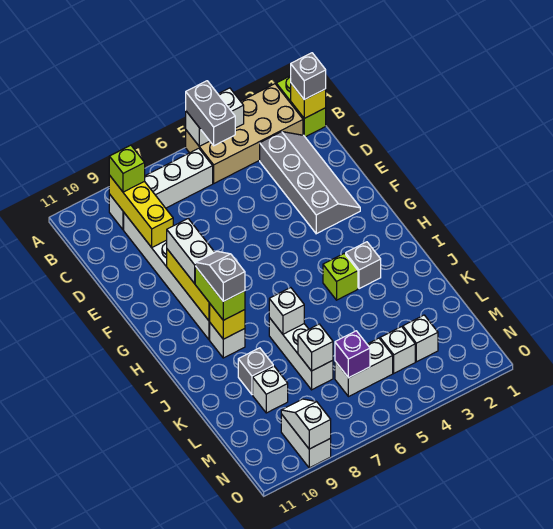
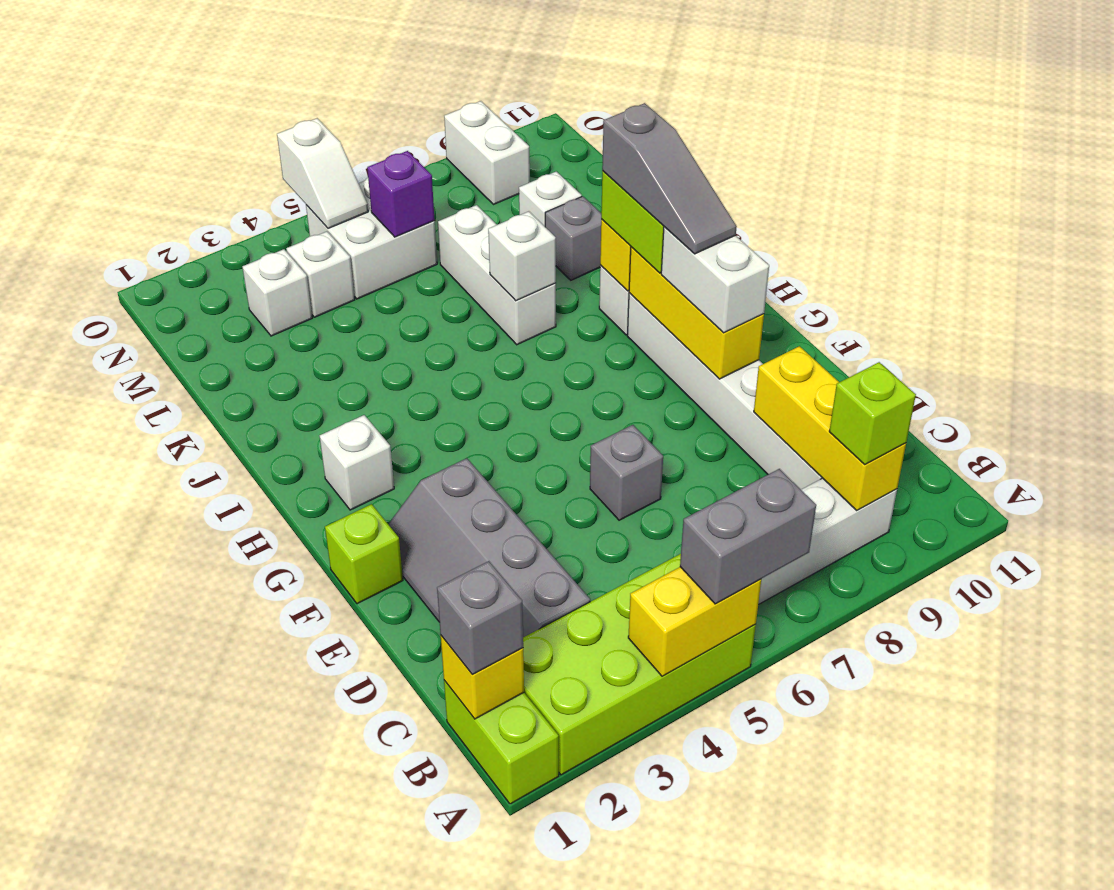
tan 2x4 brick [186,84,303,183] -> lime 2x4 brick [523,554,756,775]
white 1x2 brick [186,88,244,146] -> yellow 1x2 brick [628,567,761,676]
grey 1x2 brick [186,81,235,146] -> grey 1x2 brick turned to [680,469,816,604]
grey 1x2 slope [195,251,245,301] -> grey 1x3 slope [602,103,737,254]
grey 1x1 brick [346,242,381,289] -> grey 1x1 brick moved to [590,425,663,520]
lime 1x1 brick [323,253,358,300] -> lime 1x1 brick moved to [325,504,403,604]
white 1x1 brick [298,324,333,371] -> white 1x1 brick moved to [320,415,394,510]
white 1x2 brick [335,338,393,397] -> white 2x2 brick [306,178,437,299]
white 1x2 slope [281,399,331,449] -> white 1x2 slope moved to [277,118,368,228]

